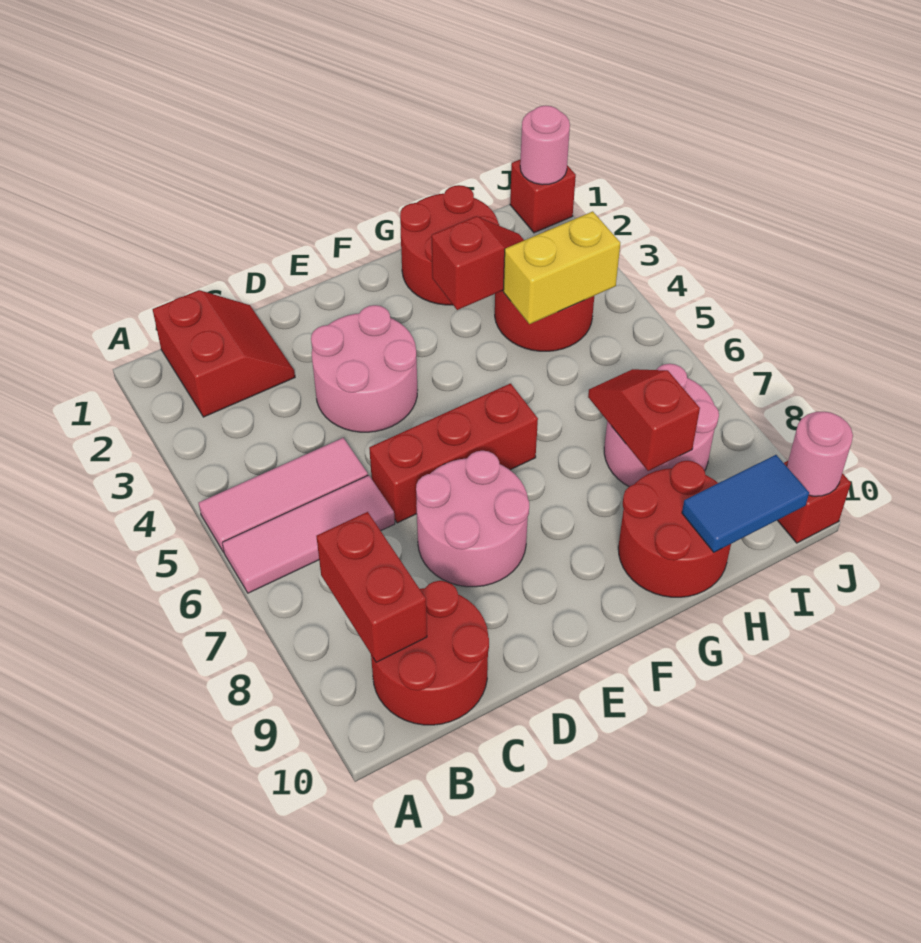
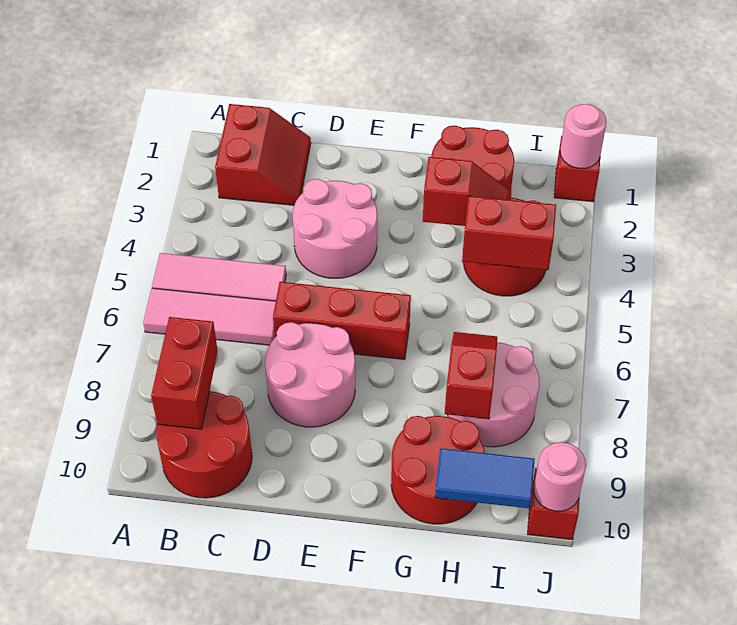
yellow 1x2 brick [503,211,620,324] -> red 1x2 brick [462,196,556,270]

